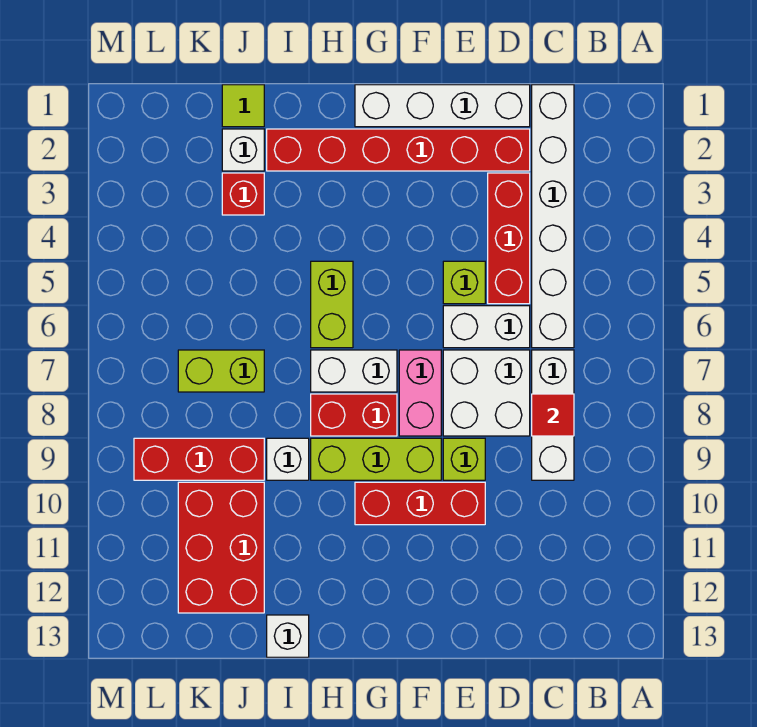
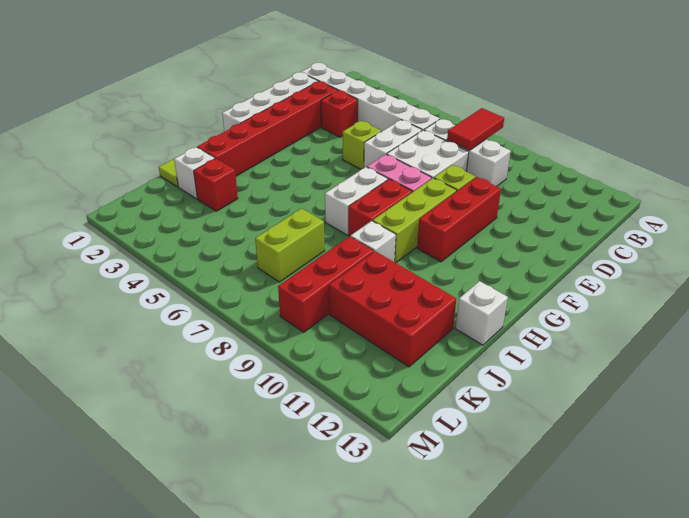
red 1x1 tile [532,394,574,436] -> red 1x2 tile [447,108,504,150]
red 1x3 brick [488,173,530,304] -> red 1x1 brick [321,90,358,137]
lime 1x2 brick [311,261,353,348] -> none

